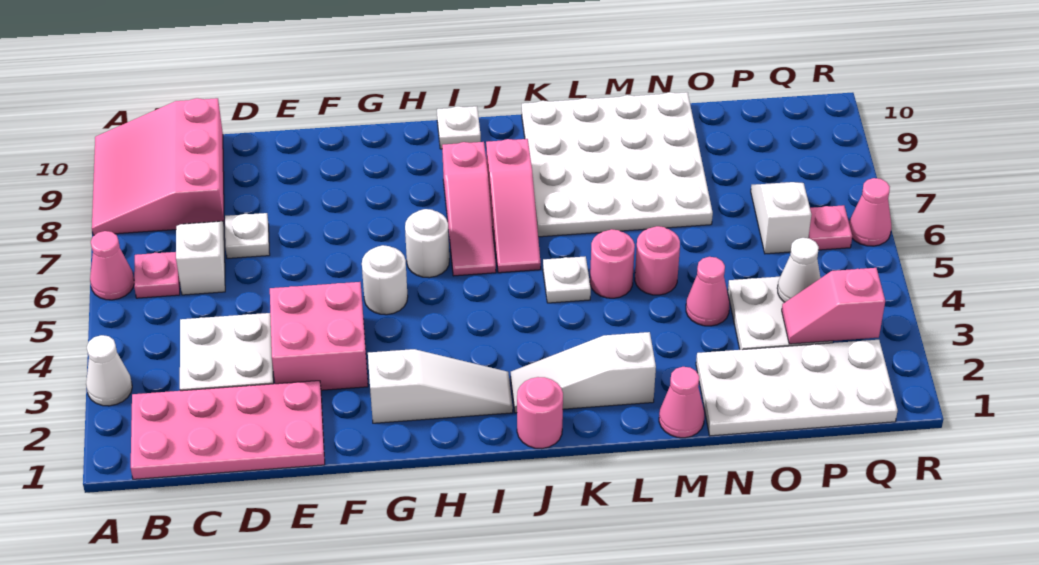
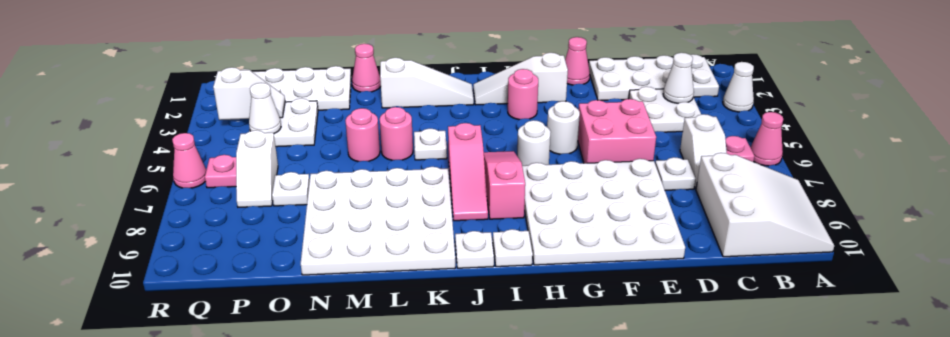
pink 3x3 slope [92,98,224,235] -> white 3x3 slope [696,153,834,257]
pink 2x4 plate [131,381,325,479] -> white 2x4 plate [589,54,719,100]
none -> white 1x1 cone [663,53,694,103]
pink 2x2 brick [270,282,368,390] -> pink 2x2 brick moved to [578,99,656,163]
none -> white 4x4 plate [522,159,685,265]
pink 1x1 round brick [517,377,563,449] -> pink 1x1 round brick moved to [508,69,538,120]
pink 1x3 slope [486,139,541,273] -> pink 1x3 slope turned to [448,123,488,221]
none -> white 1x1 plate [455,231,494,268]
pink 1x1 cone [686,257,729,326] -> pink 1x1 cone moved to [565,37,590,85]
none -> white 1x1 plate [272,172,310,206]
pink 1x2 slope [782,268,885,344] -> white 1x2 slope [213,67,285,120]

